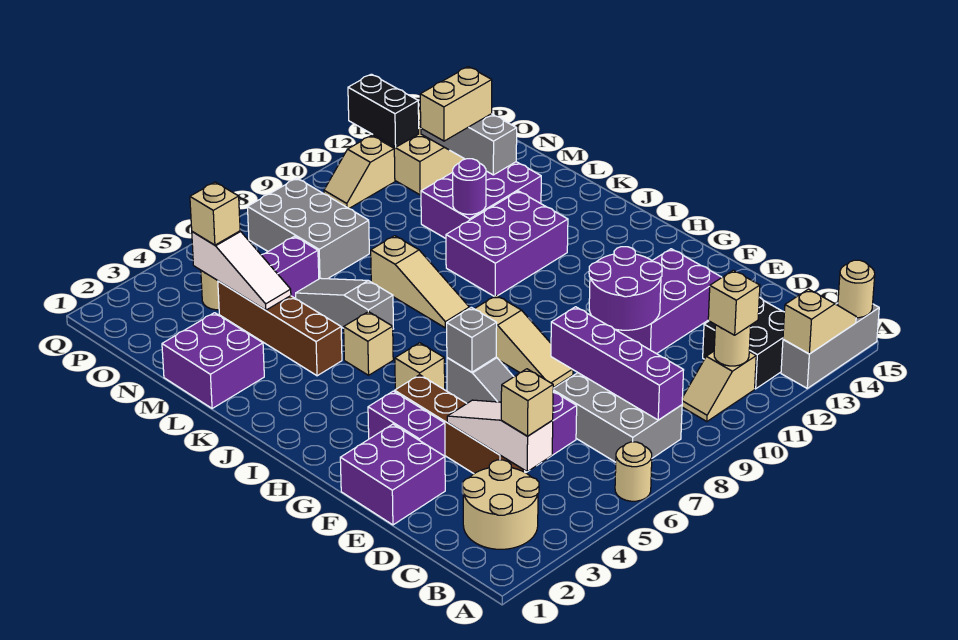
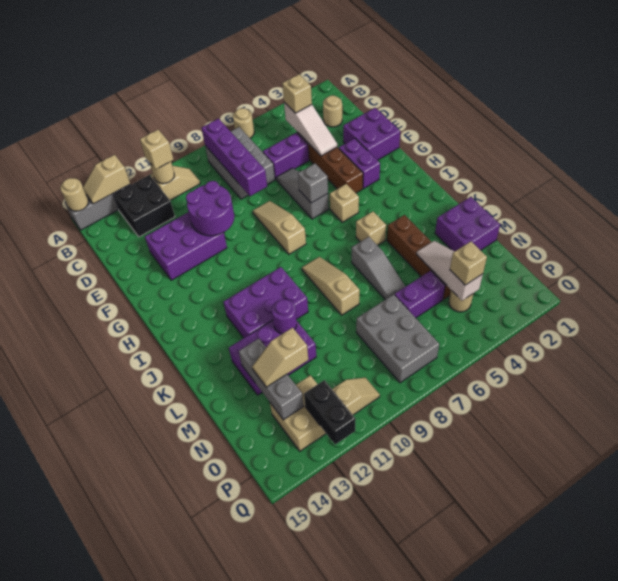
tan 2x2 round brick [462,460,539,549] -> tan 1x1 round brick [323,96,342,127]
tan 1x2 brick [420,67,492,141] -> tan 1x2 slope [252,328,308,387]

